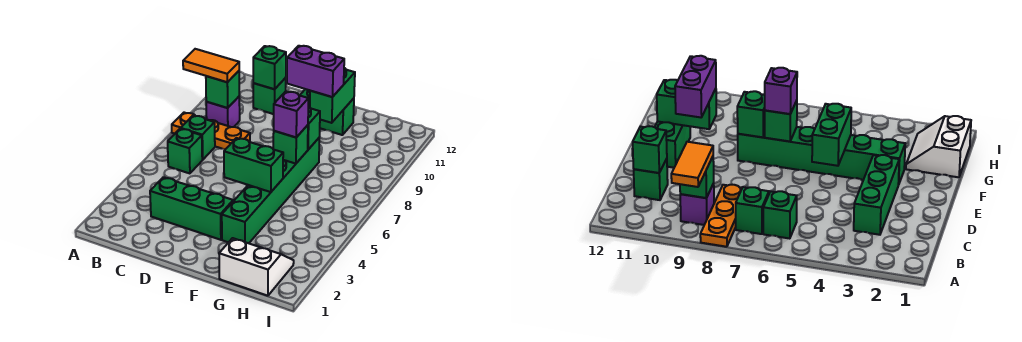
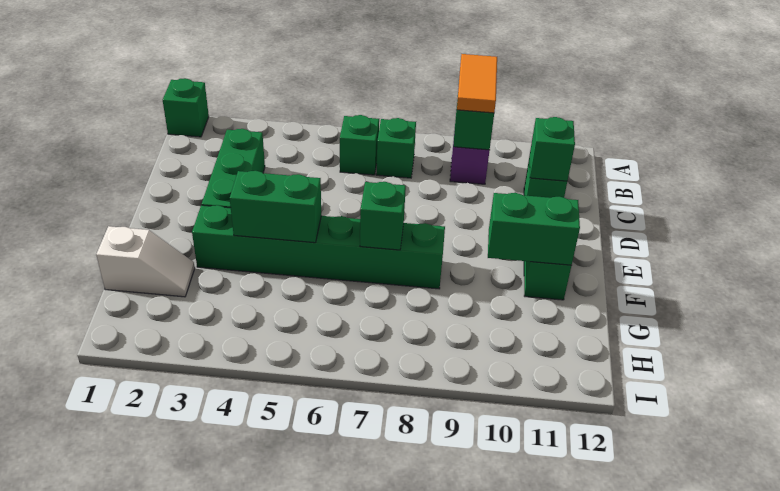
orange 1x3 plate [172,113,250,149] -> none
green 1x2 brick [224,138,283,192] -> green 1x2 brick turned to [230,171,321,243]
purple 1x2 brick [287,46,344,97] -> none
purple 1x1 brick [274,91,308,137] -> none
green 1x1 brick [308,106,320,150] -> green 1x1 brick moved to [163,78,209,137]
white 2x2 slope [219,238,294,296] -> white 1x2 slope [96,226,195,297]

